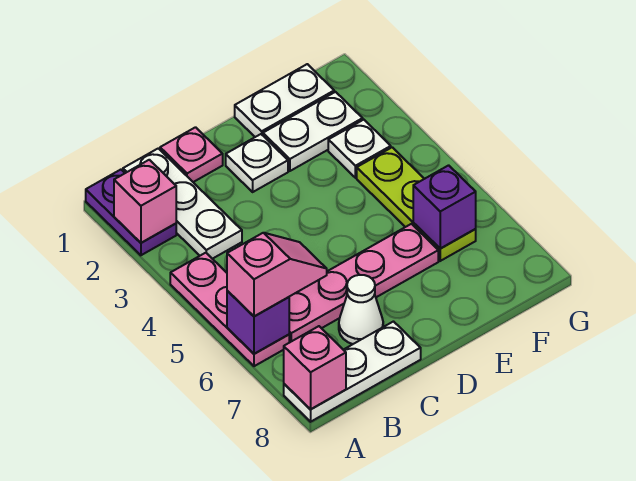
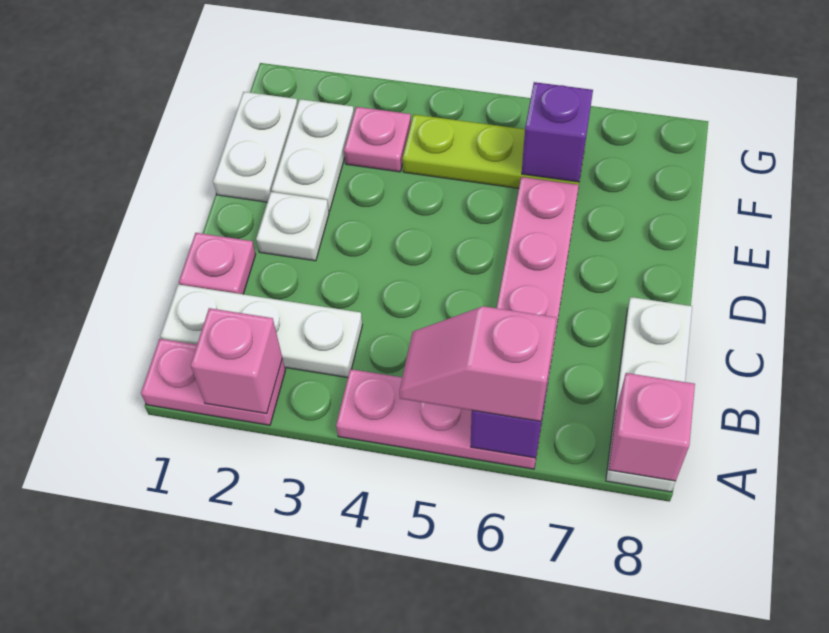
purple 1x2 plate [86,170,176,255] -> pink 1x2 plate [141,339,285,425]
pink 1x2 slope [227,233,327,316] -> pink 1x2 slope turned to [399,306,556,421]
white 1x1 cone [339,275,383,344] -> none
white 1x1 plate [328,120,391,178] -> pink 1x1 plate [344,107,411,172]

